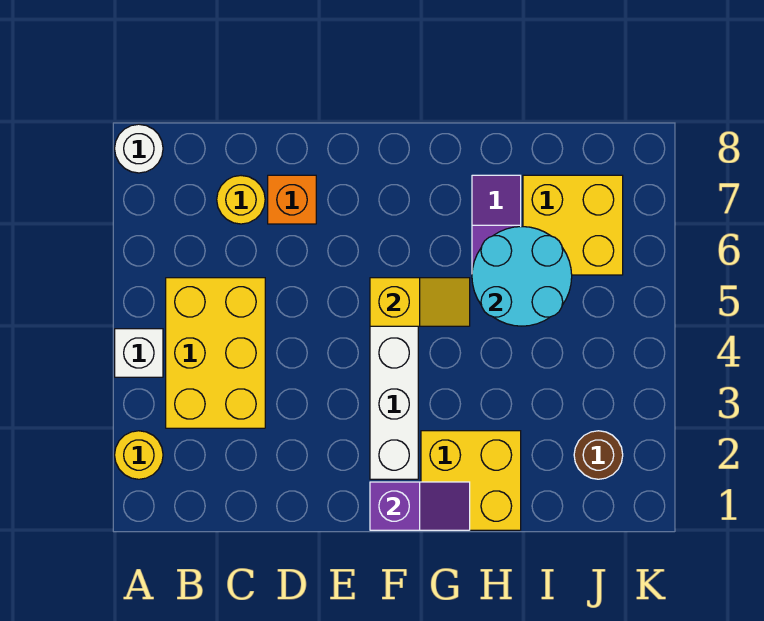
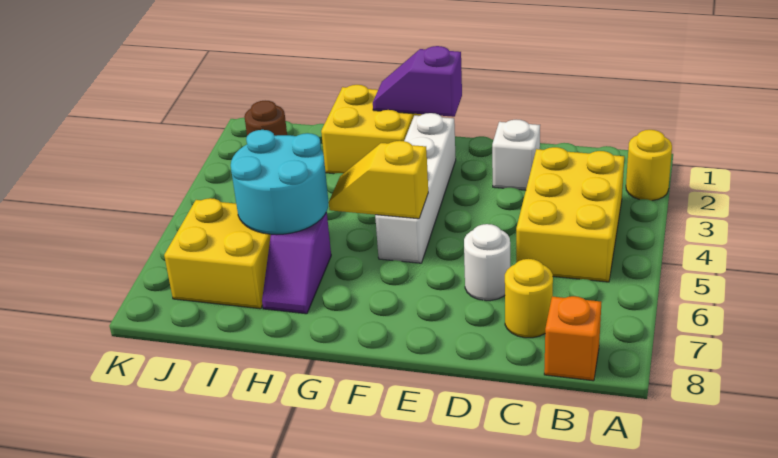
white 1x1 brick [115,329,163,377] -> white 1x1 brick moved to [492,120,540,190]
white 1x1 round brick [115,124,163,173] -> white 1x1 round brick moved to [464,224,510,301]
orange 1x1 brick [268,175,316,224] -> orange 1x1 brick moved to [544,296,601,381]

